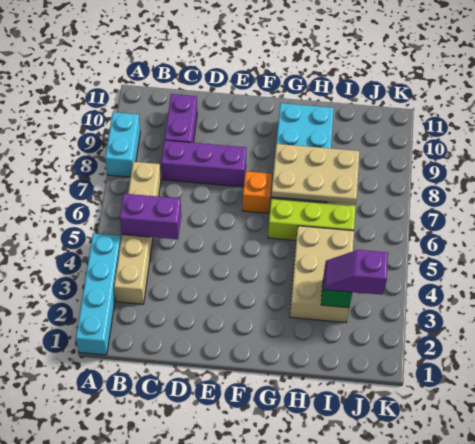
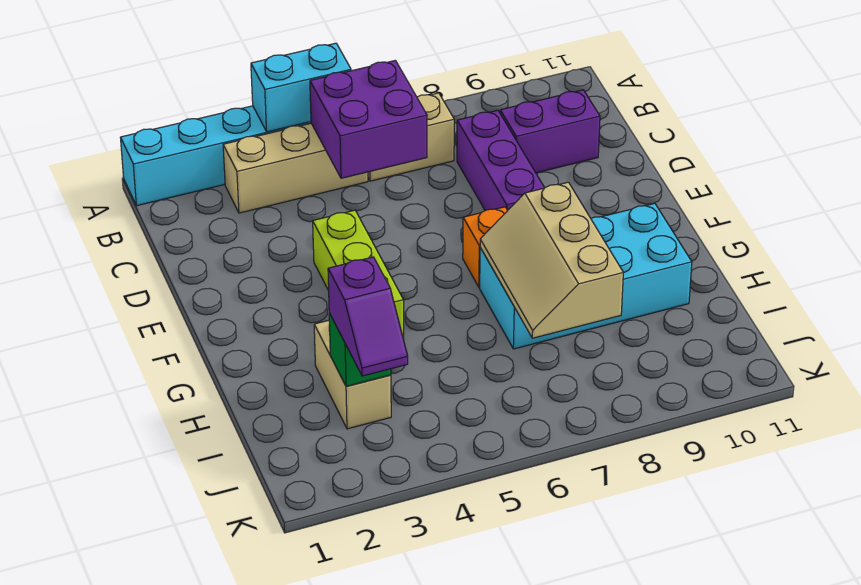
cyan 1x2 brick [105,112,140,177] -> cyan 1x2 brick moved to [251,43,351,132]
purple 1x2 brick [120,194,181,239] -> purple 2x2 brick [310,60,427,178]
lime 1x3 brick [268,198,356,241] -> lime 1x3 brick moved to [313,210,404,339]
tan 2x3 plate [271,144,359,204] -> tan 2x3 slope [480,182,623,338]
tan 2x3 brick [290,226,354,322] -> tan 1x2 brick [314,320,391,429]
purple 1x2 slope [324,250,388,295] -> purple 1x2 slope turned to [328,257,408,376]

